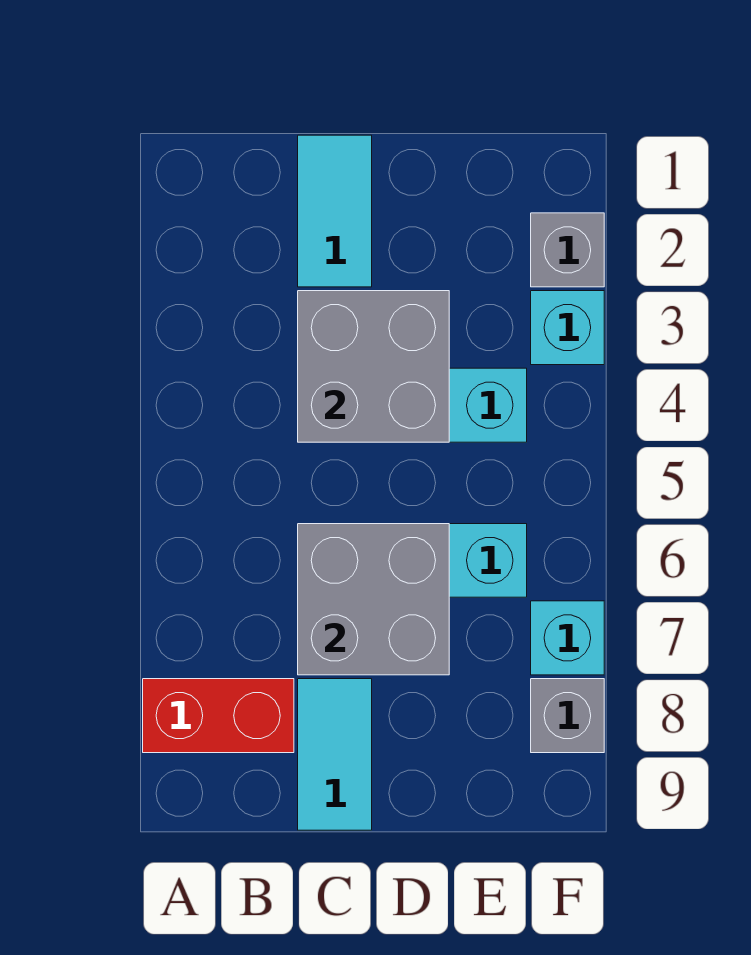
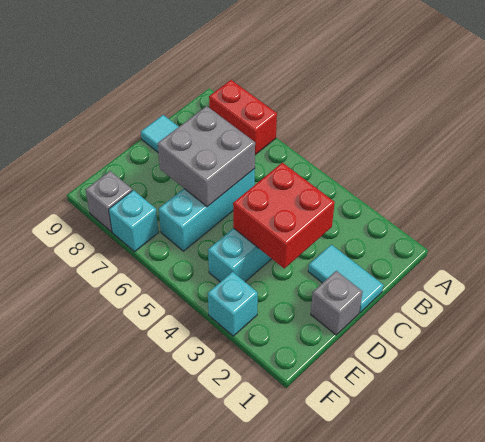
red 1x2 brick [143,679,294,753] -> red 1x2 brick turned to [209,80,277,155]
grey 2x2 brick [298,291,449,442] -> red 2x2 brick [233,163,335,268]
grey 1x1 brick [531,213,604,287] -> grey 1x1 brick moved to [311,271,362,335]

